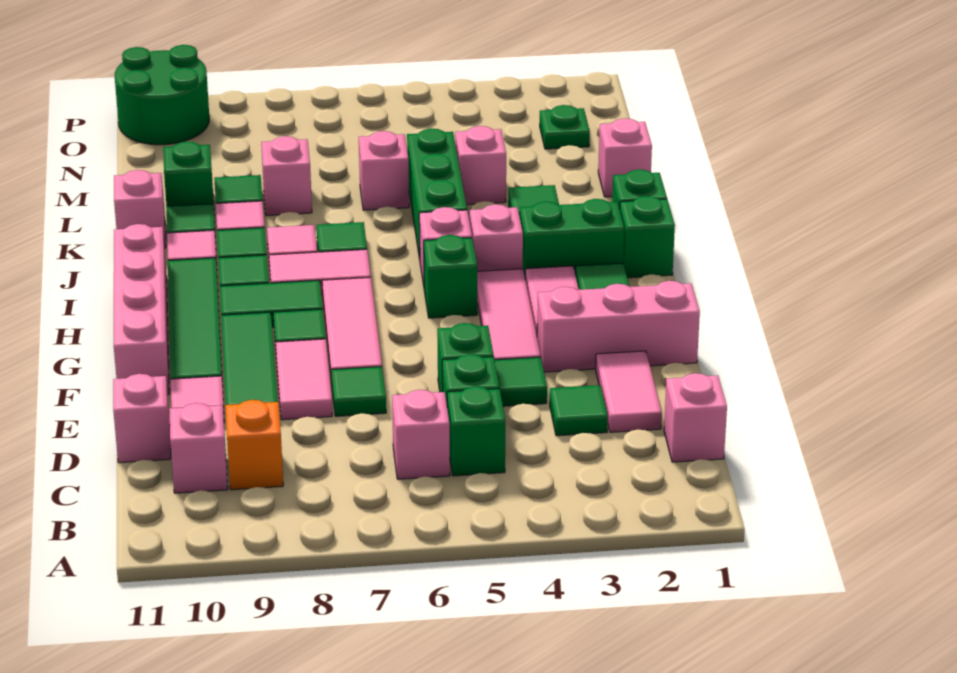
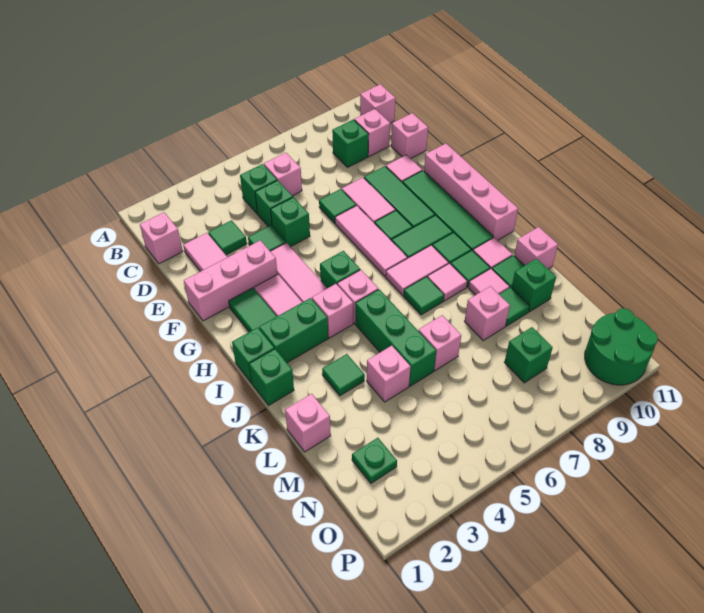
none -> pink 1x1 brick [360,84,395,123]
orange 1x1 brick [225,400,283,490] -> green 1x1 brick [332,119,369,167]
none -> green 1x1 brick [504,327,553,383]

